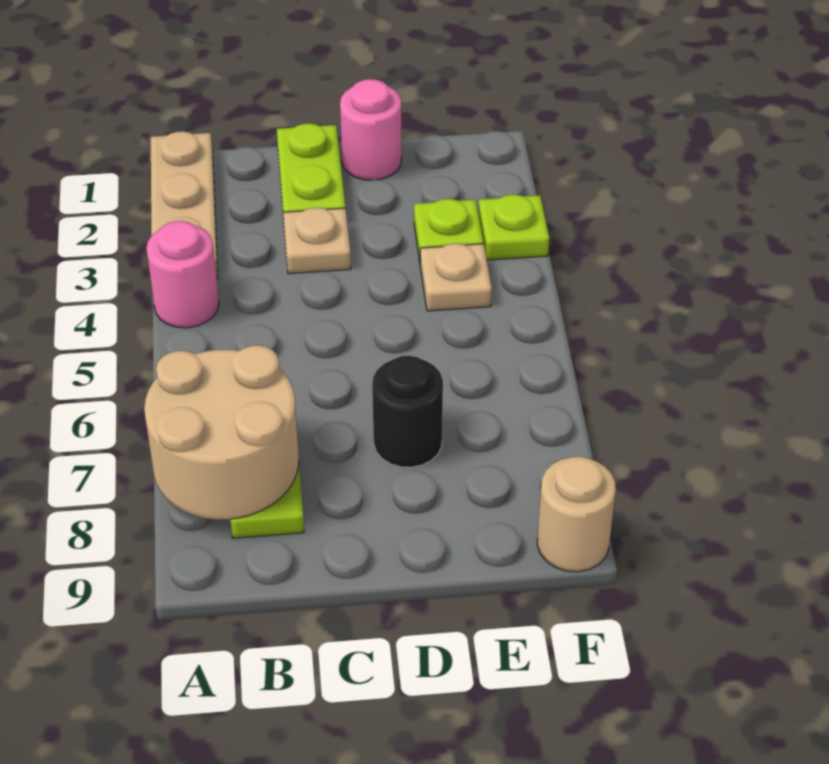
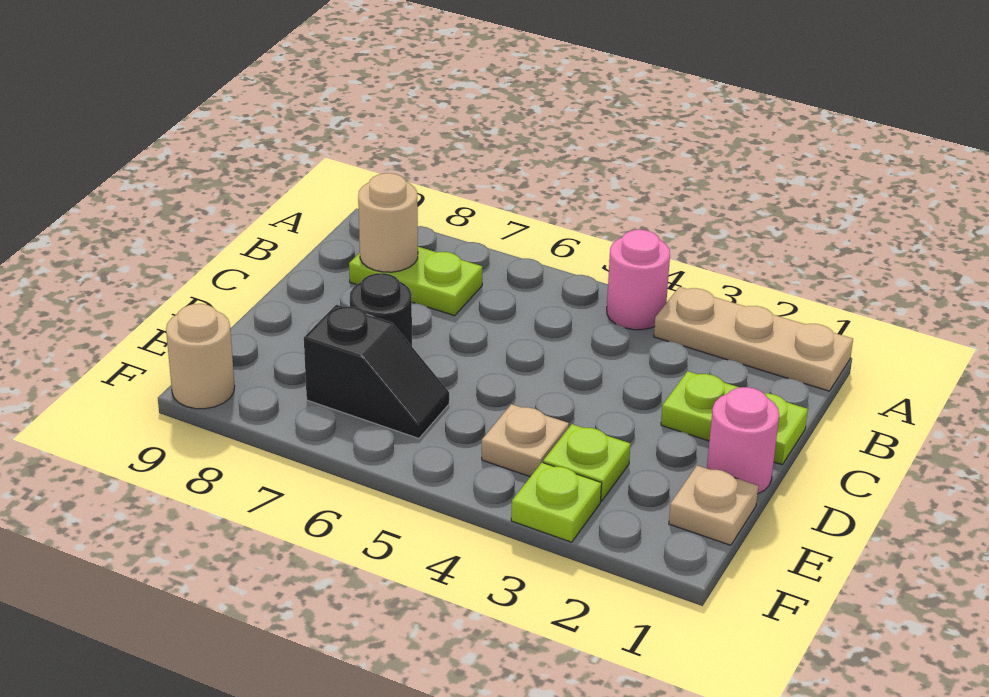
tan 2x2 round brick [144,345,299,519] -> tan 1x1 round brick [358,173,418,272]
tan 1x1 plate [283,207,351,274] -> tan 1x1 plate moved to [669,465,758,545]
none -> black 1x2 slope [304,305,449,438]

